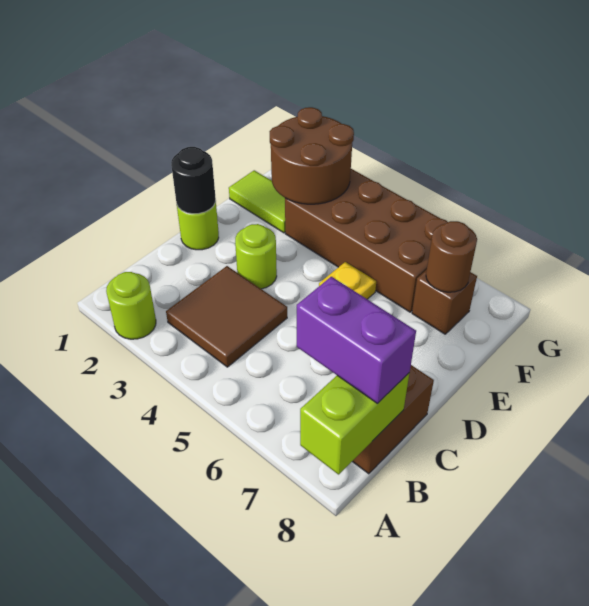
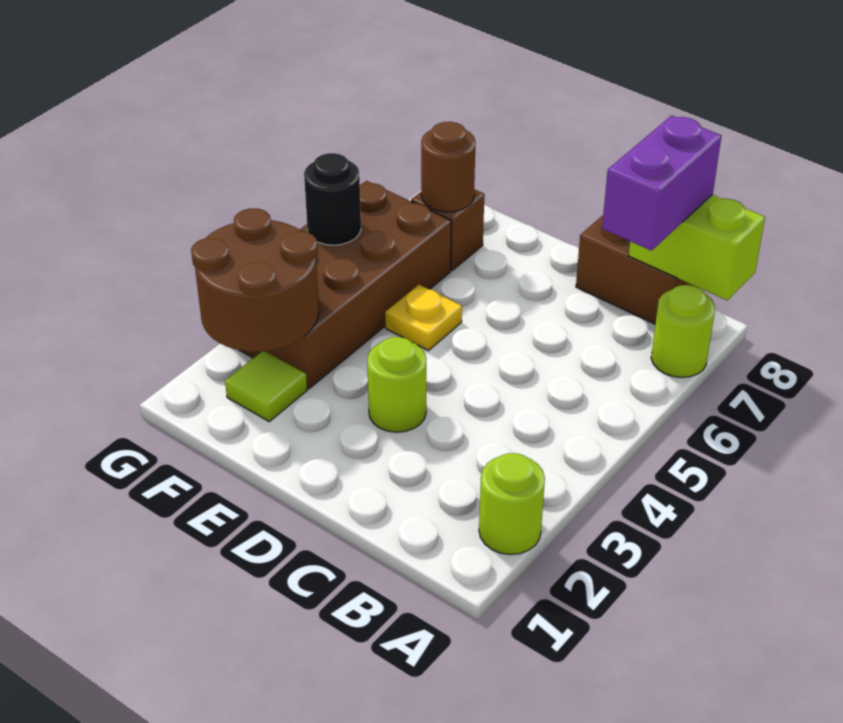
brown 2x2 tile [166,266,287,367] -> none
lime 1x1 round brick [177,201,219,250] -> lime 1x1 round brick moved to [651,285,715,378]
black 1x1 round brick [171,147,216,214] -> black 1x1 round brick moved to [304,153,361,245]
lime 1x2 tile [229,170,285,233] -> lime 1x1 tile [225,351,307,421]

